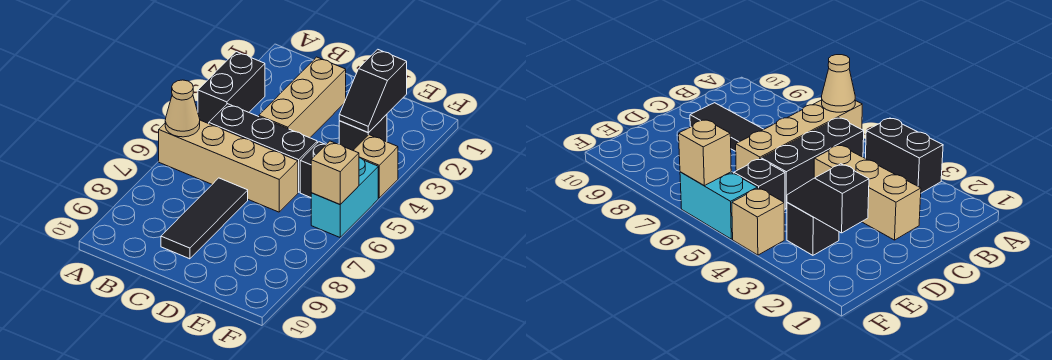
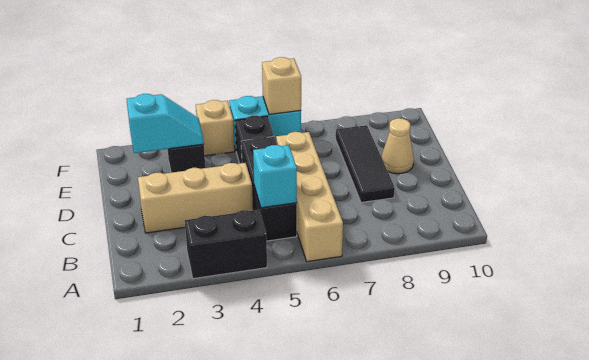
tan 1x1 cone [165,80,200,137] -> tan 1x1 cone moved to [381,118,414,174]
none -> cyan 1x1 brick [253,145,297,208]
black 1x3 tile [161,178,248,259] -> black 1x3 tile turned to [336,125,395,203]
black 1x2 slope [339,49,407,133] -> cyan 1x2 slope [126,94,204,153]

